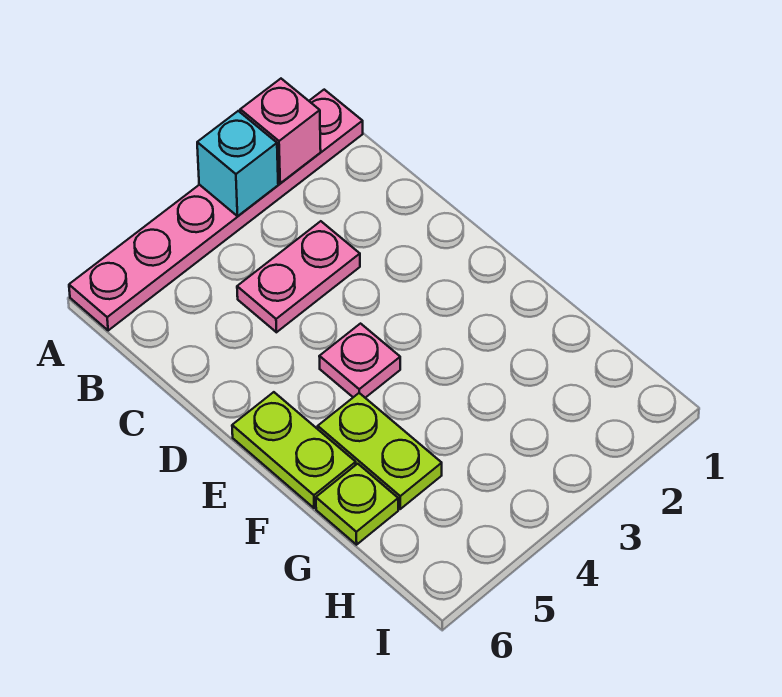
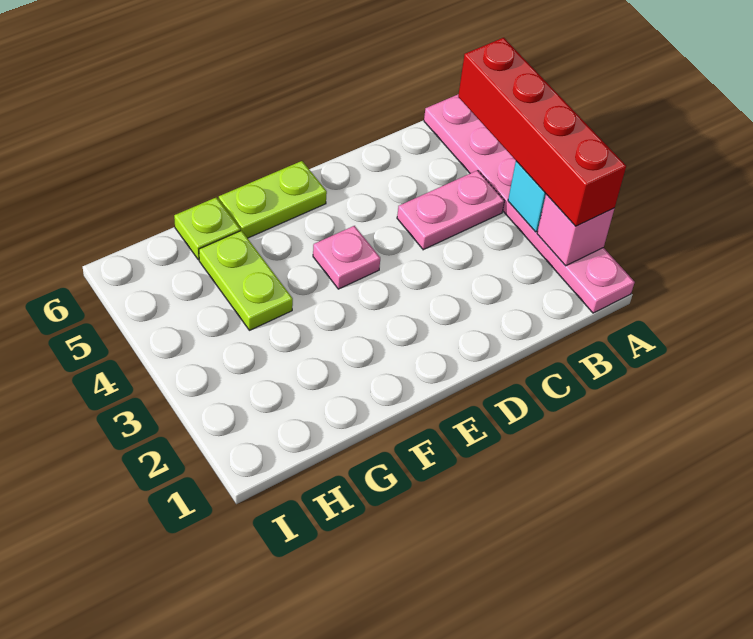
none -> red 1x4 brick [458,38,626,226]
pink 1x2 plate [237,221,360,332] -> pink 1x2 plate turned to [397,170,504,250]
lime 1x2 plate [318,393,442,509] -> lime 1x2 plate turned to [199,231,293,330]

